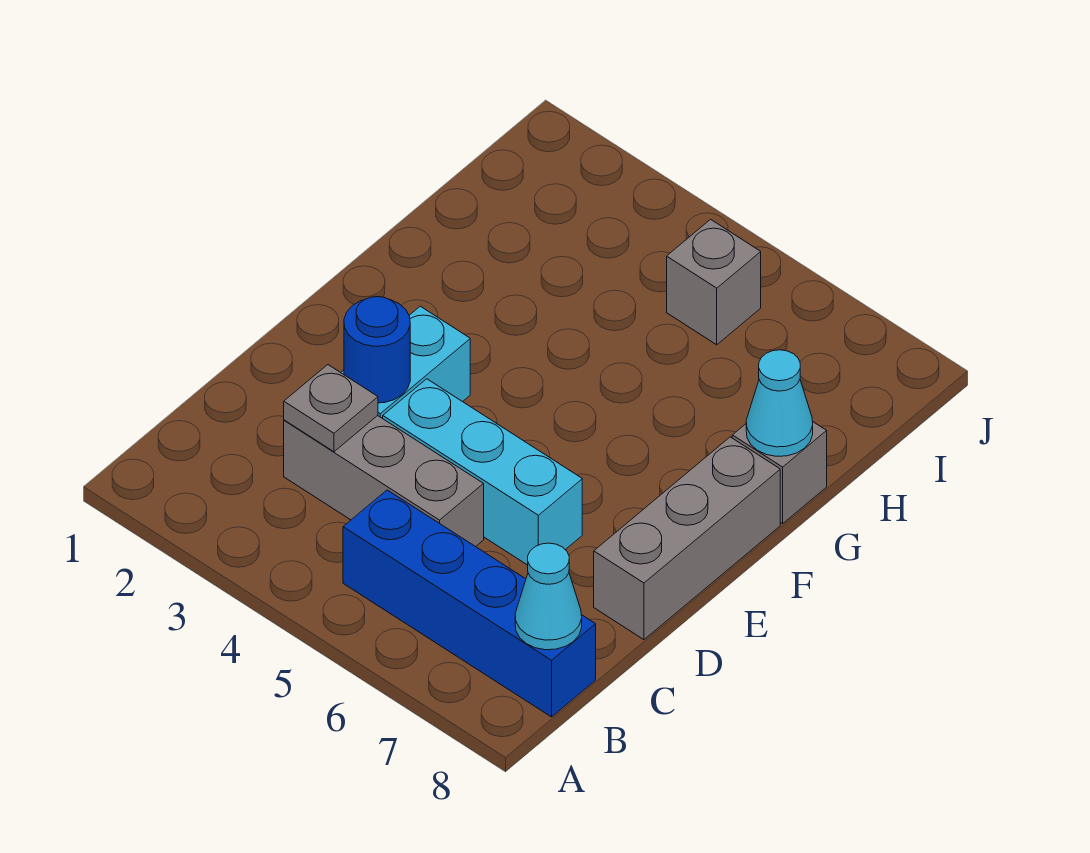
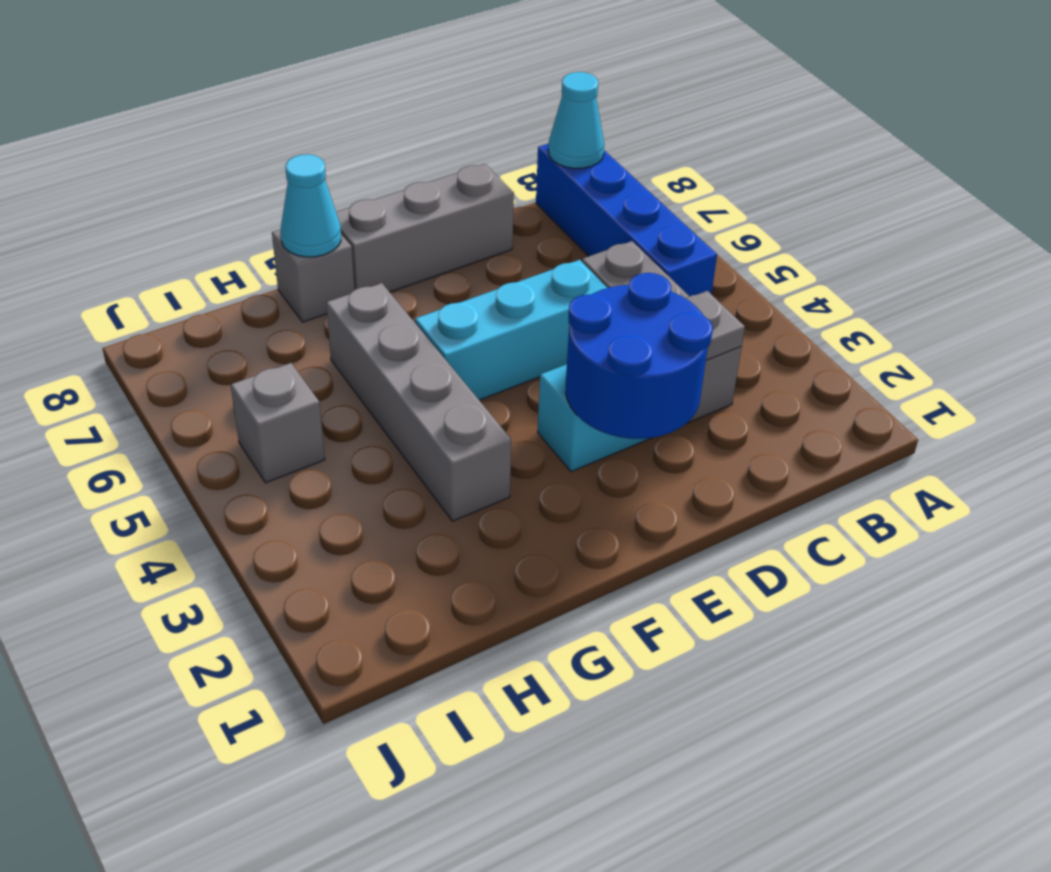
blue 1x1 round brick [344,297,410,403] -> blue 2x2 round brick [566,273,713,439]
cyan 1x3 brick [383,379,582,565] -> cyan 1x3 brick turned to [415,260,607,400]
none -> grey 1x4 brick [326,283,511,521]

